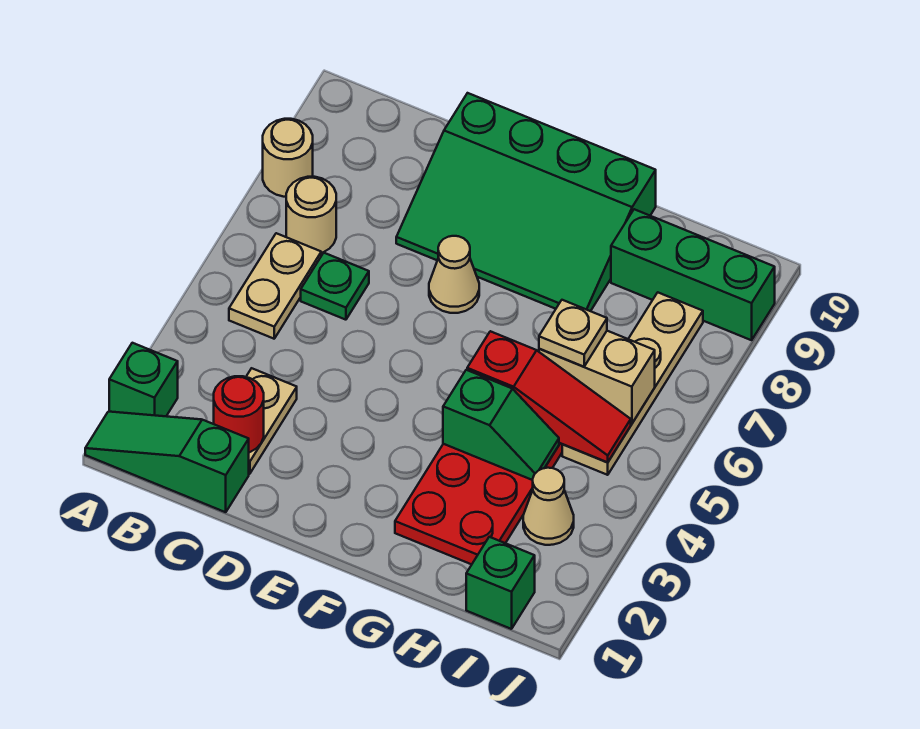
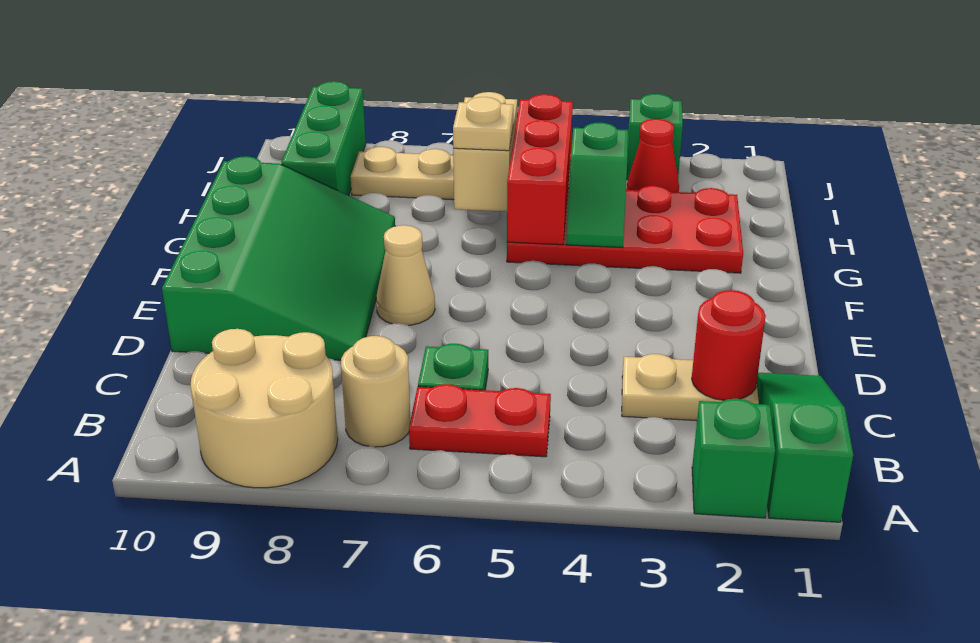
green 1x3 slope [85,412,249,512] -> green 1x3 slope turned to [757,373,853,522]
tan 1x1 round brick [263,119,313,197] -> tan 2x2 round brick [191,329,338,488]
tan 1x2 plate [229,233,321,339] -> red 1x2 plate [409,384,551,457]
green 1x2 slope [443,370,559,480] -> green 1x2 slope turned to [566,122,628,248]
red 1x3 slope [467,331,631,462] -> red 1x3 brick [507,94,573,245]
green 1x1 brick [466,537,535,629] -> green 1x1 brick moved to [626,94,683,180]
tan 1x1 cone [523,468,574,545] -> red 1x1 cone [626,119,679,192]

